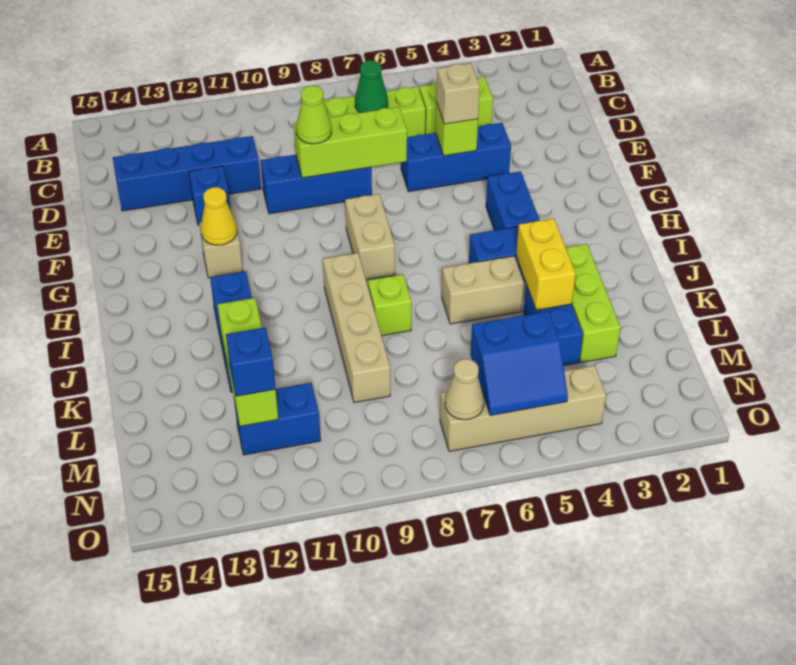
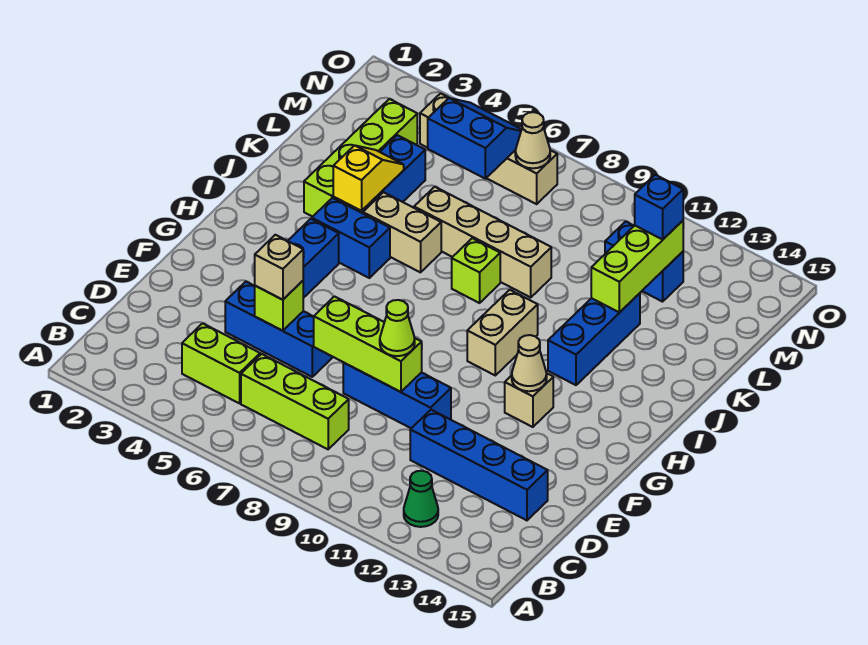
green 1x1 cone [355,60,388,113] -> green 1x1 cone moved to [404,471,438,527]
blue 1x1 brick [189,166,231,225] -> none
tan 1x2 brick [345,194,395,280] -> tan 1x2 brick moved to [467,290,538,375]
yellow 1x1 cone [201,187,237,245] -> tan 1x1 cone [512,335,547,391]
tan 1x4 brick [323,253,390,403] -> tan 1x4 brick turned to [414,187,551,297]
lime 1x3 brick [566,244,621,362] -> lime 1x4 brick [304,99,417,217]
yellow 1x2 brick [516,219,576,310] -> yellow 1x2 slope [333,145,404,211]

